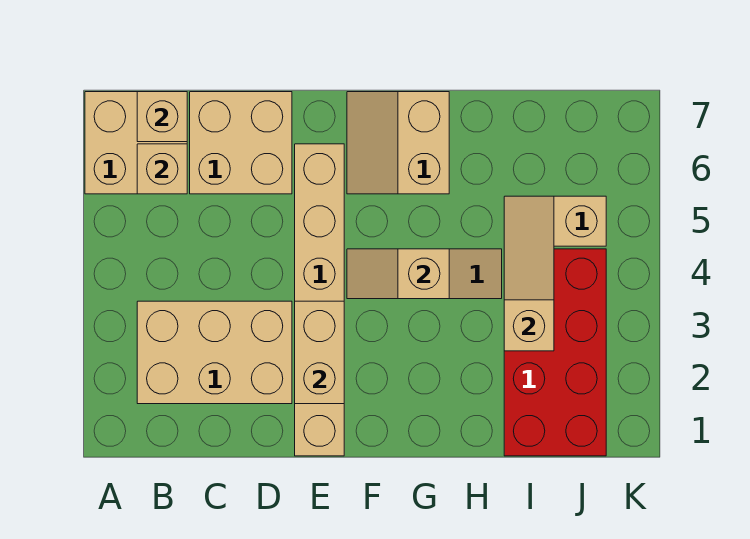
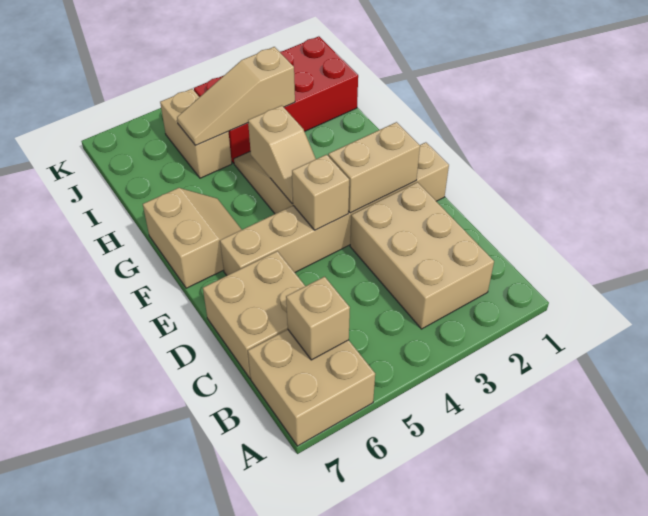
tan 1x1 brick [137,92,187,142] -> tan 1x1 brick moved to [292,155,349,230]
tan 2x2 slope [347,92,449,194] -> tan 2x2 slope turned to [143,188,242,288]

